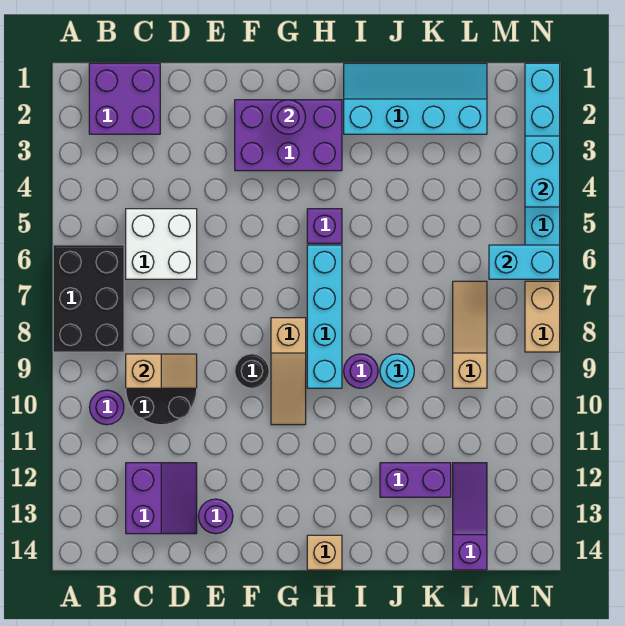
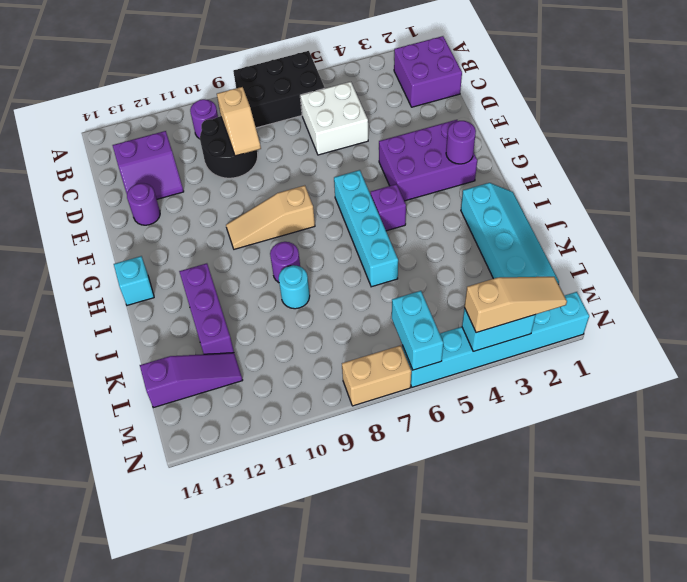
purple 2x3 brick [235,100,342,171] -> purple 2x3 brick turned to [379,120,477,201]
black 1x1 round brick [235,354,269,388] -> none
cyan 1x4 brick [307,245,342,388] -> cyan 1x4 brick turned to [334,170,398,287]
tan 1x1 brick [307,535,342,570] -> cyan 1x1 brick [114,256,154,305]
purple 1x2 brick [380,463,451,497] -> purple 1x3 brick [179,263,234,354]
tan 1x3 slope [453,281,487,388] -> tan 1x3 slope moved to [464,277,567,333]

